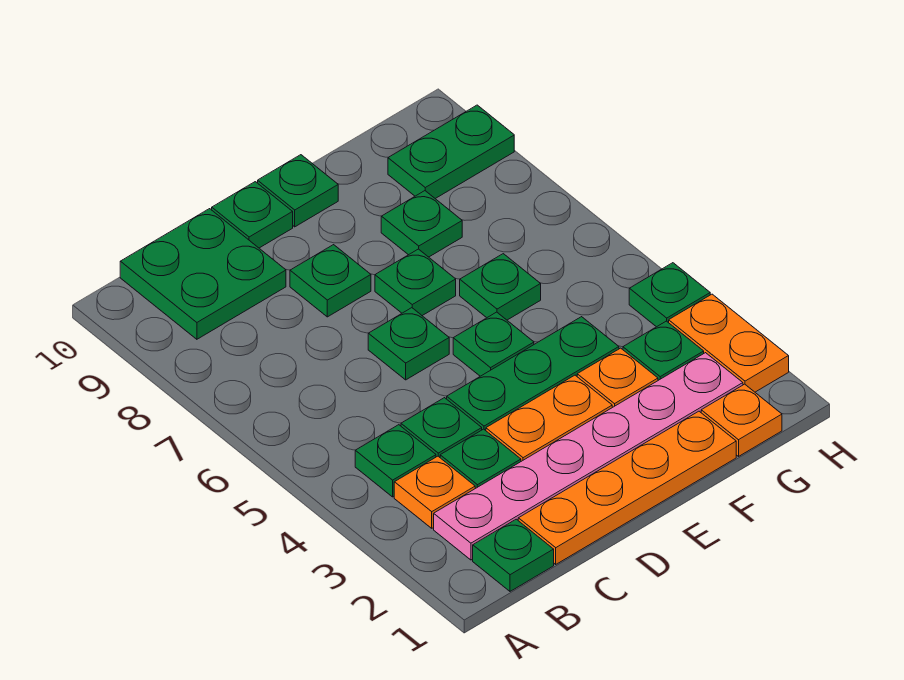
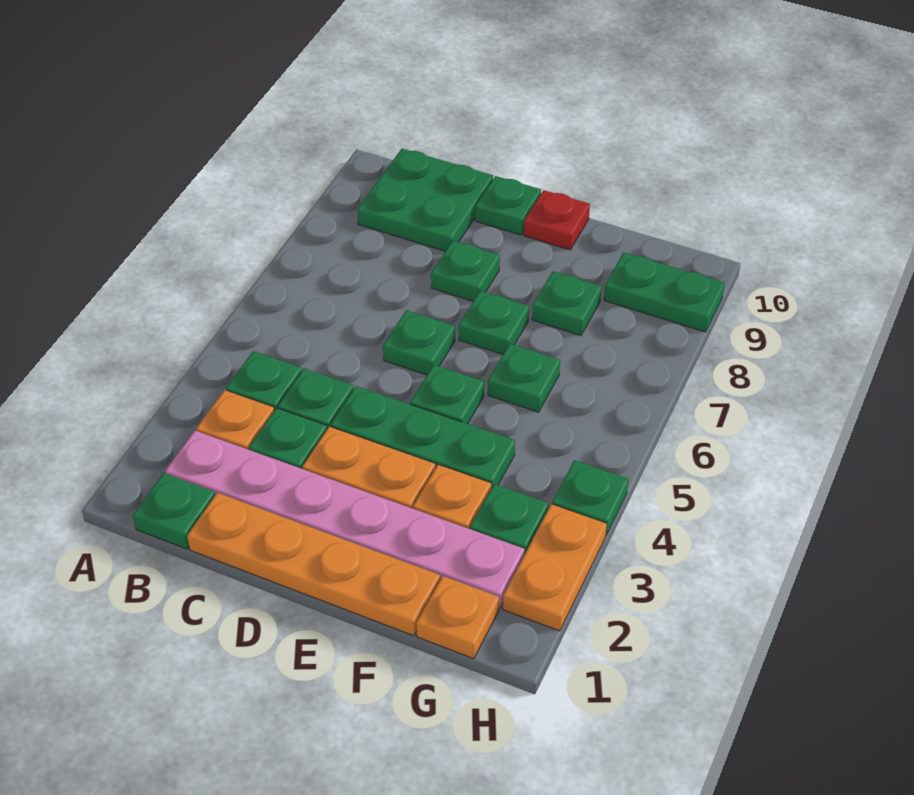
green 1x1 plate [258,155,338,227] -> red 1x1 plate [524,190,590,250]

